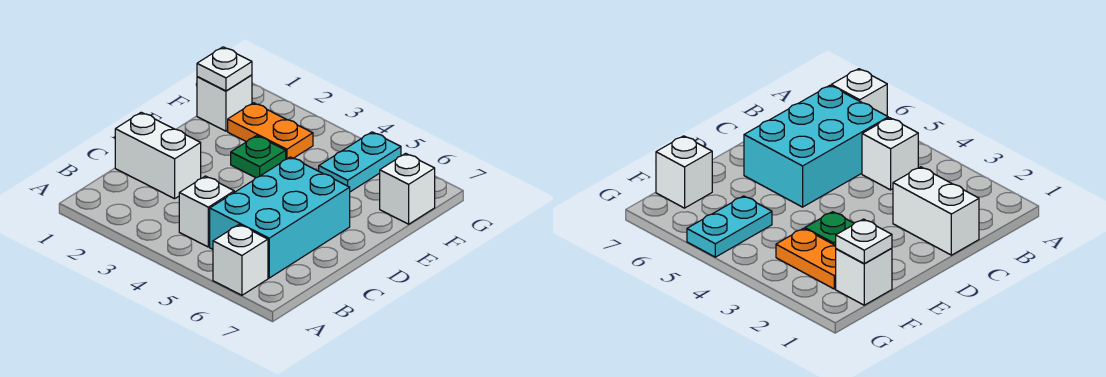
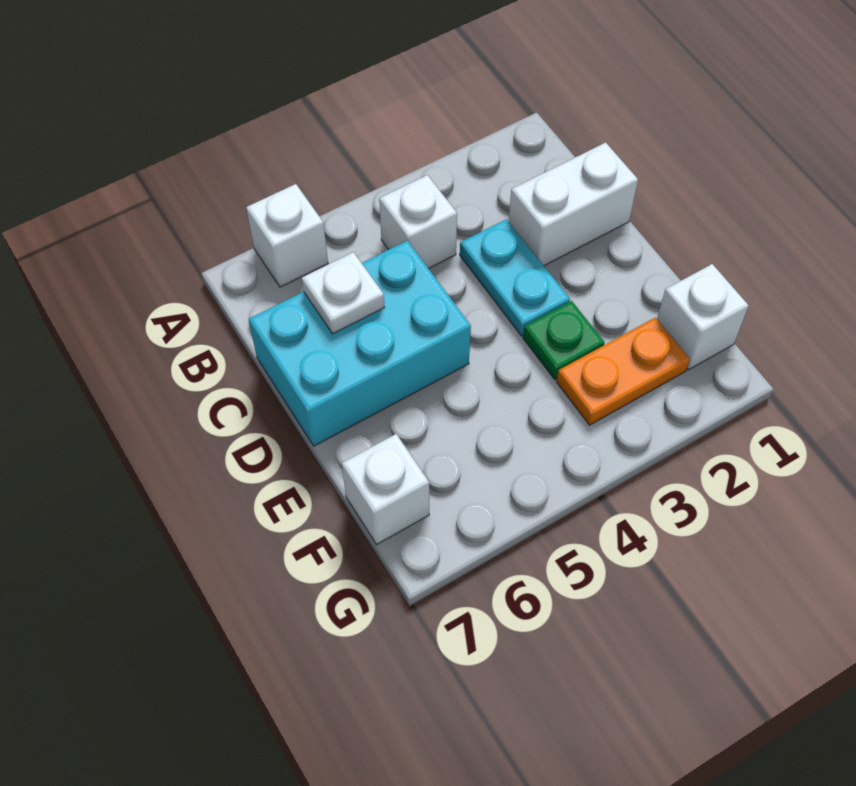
cyan 2x3 brick [210,157,350,278] -> cyan 2x3 brick turned to [249,241,471,446]
white 1x1 plate [197,47,252,91] -> white 1x1 plate moved to [302,252,384,334]
cyan 1x2 plate [319,132,401,192] -> cyan 1x2 plate moved to [460,219,570,336]

